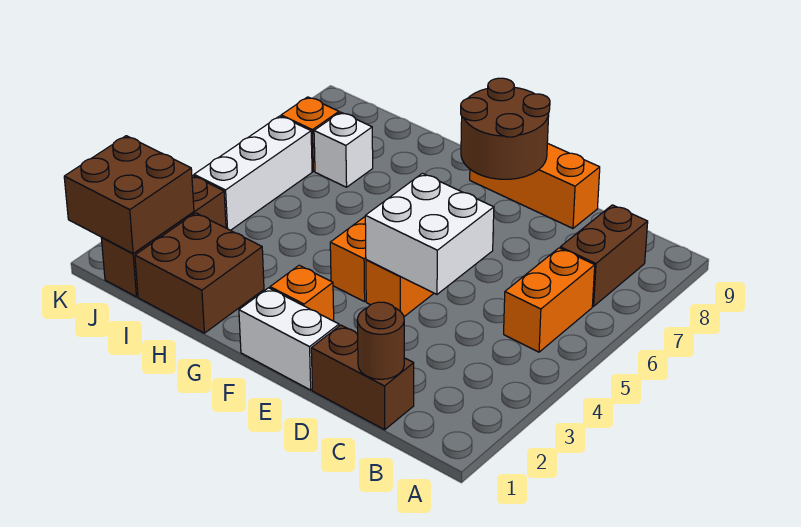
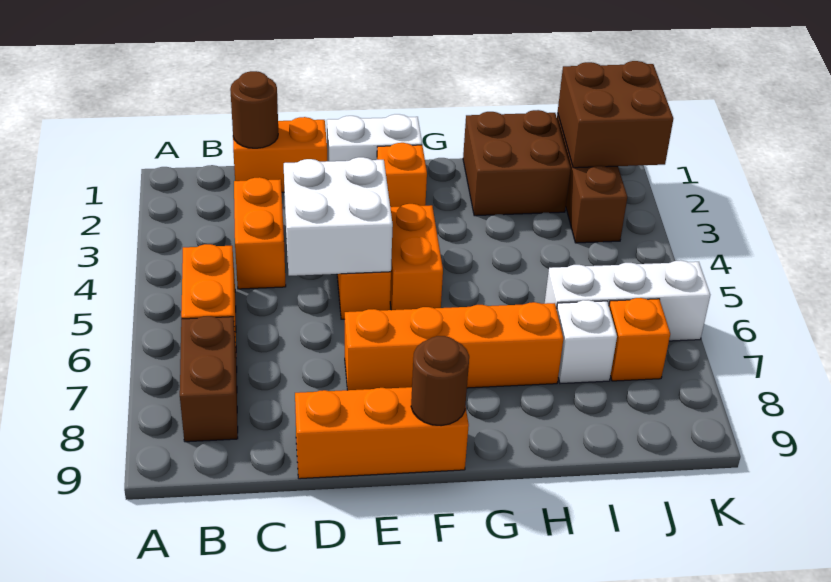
brown 1x2 brick [311,325,414,430] -> orange 1x2 brick [233,117,327,192]
none -> orange 1x2 brick [234,177,286,289]
none -> orange 1x4 brick [345,302,563,390]
brown 2x2 round brick [461,78,550,179] -> brown 1x1 round brick [411,336,469,426]
white 1x3 brick [194,116,312,230] -> white 1x3 brick turned to [545,261,710,341]

